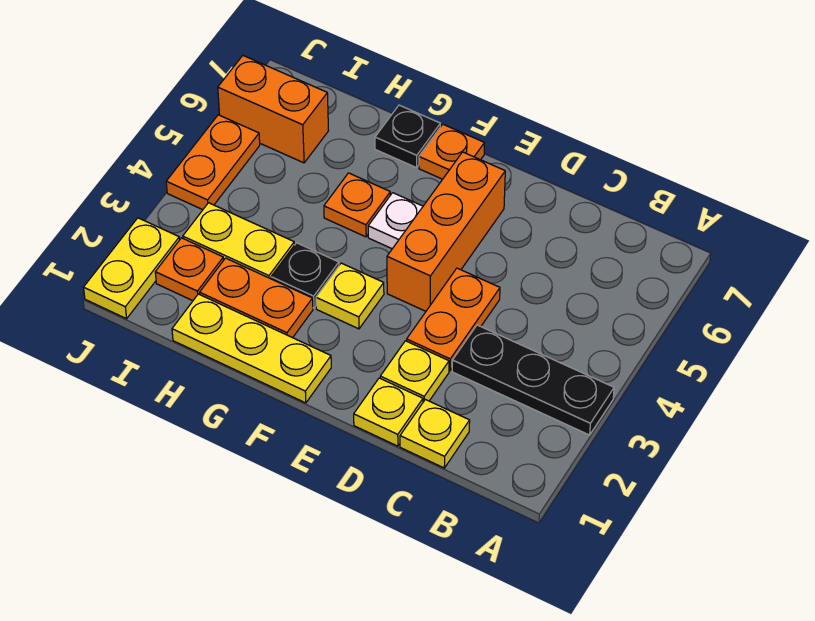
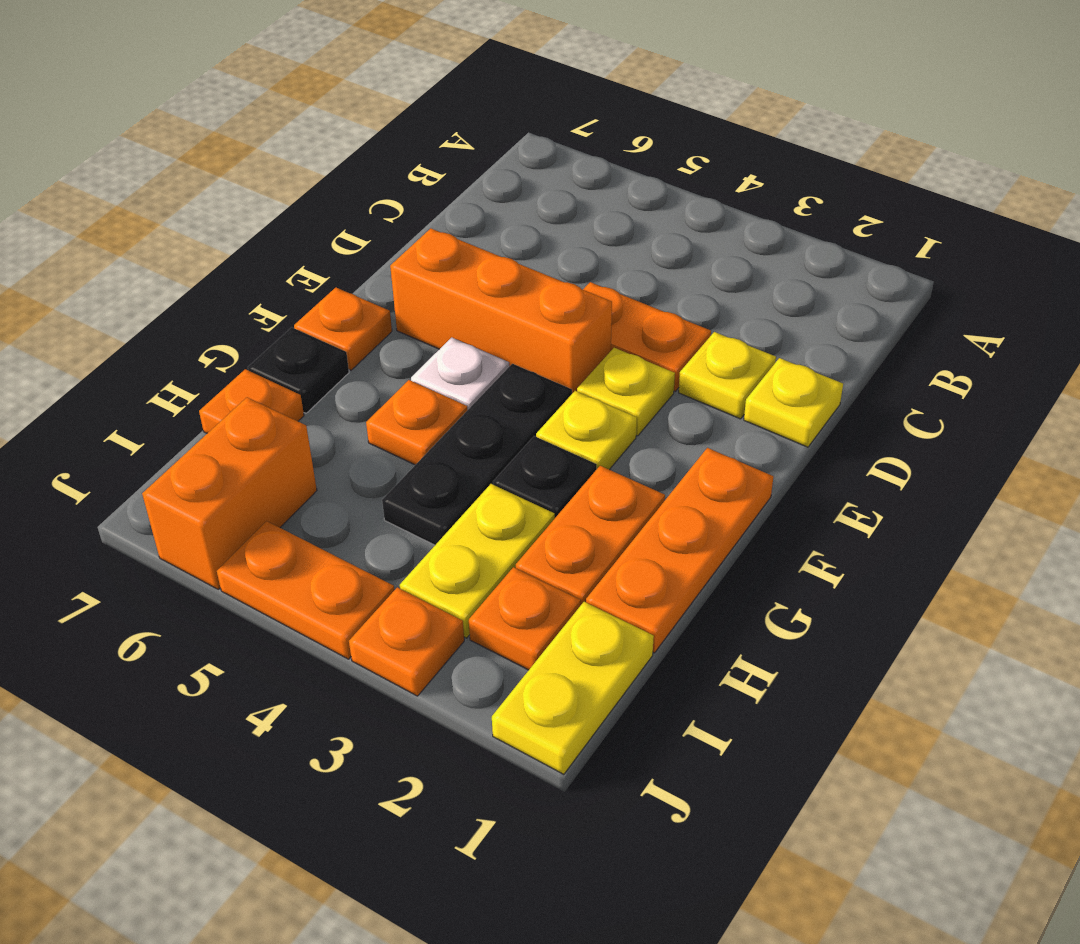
black 1x3 plate [452,325,614,435] -> black 1x3 plate moved to [382,364,572,545]
yellow 1x1 plate [400,399,470,468] -> yellow 1x1 plate moved to [577,348,675,436]
yellow 1x3 plate [172,294,331,403] -> orange 1x3 plate [586,448,773,653]
none -> orange 1x1 plate [199,369,304,433]
yellow 1x2 plate [84,218,180,319] -> yellow 1x2 plate turned to [492,602,654,774]
none -> orange 1x1 plate [349,587,464,696]

